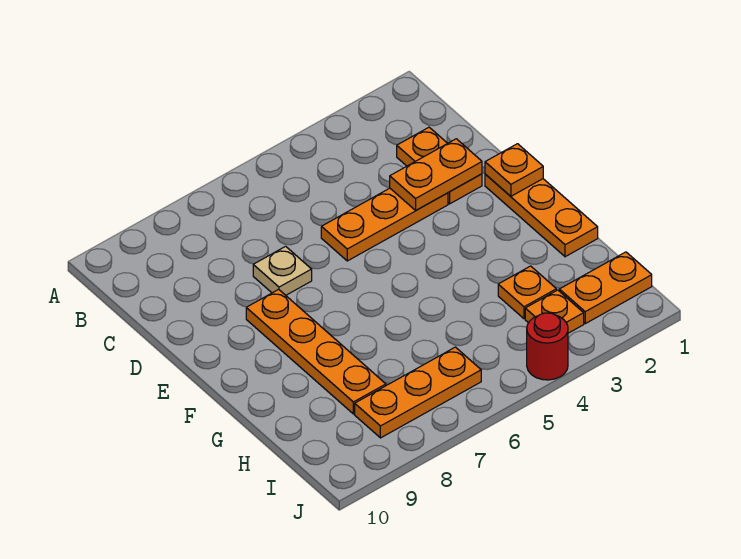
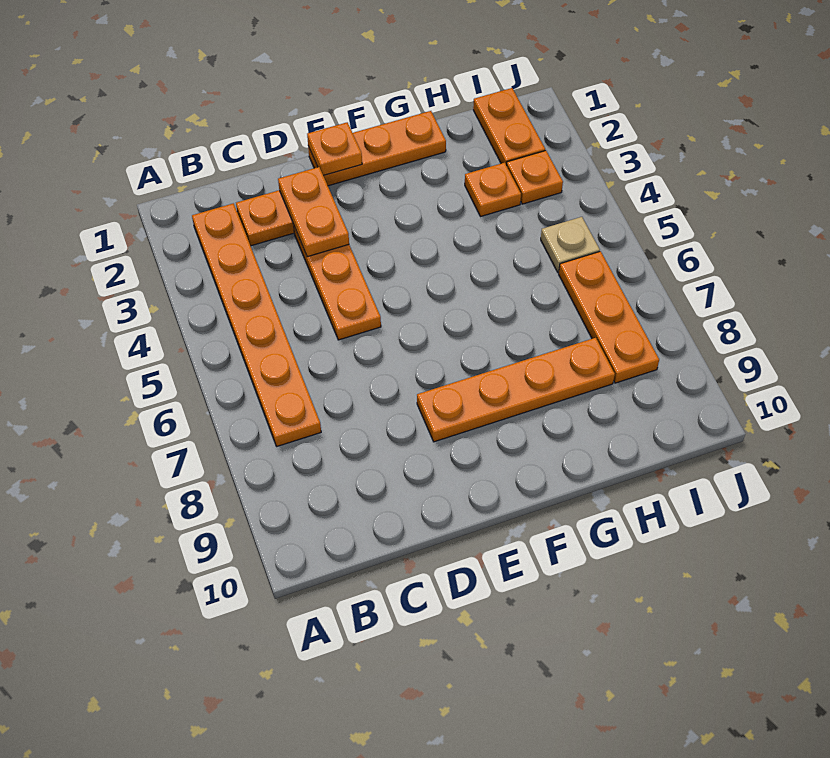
none -> orange 1x6 plate [192,203,321,446]
tan 1x1 plate [253,246,312,295] -> tan 1x1 plate moved to [541,217,600,273]
red 1x1 round brick [527,313,568,380] -> none

